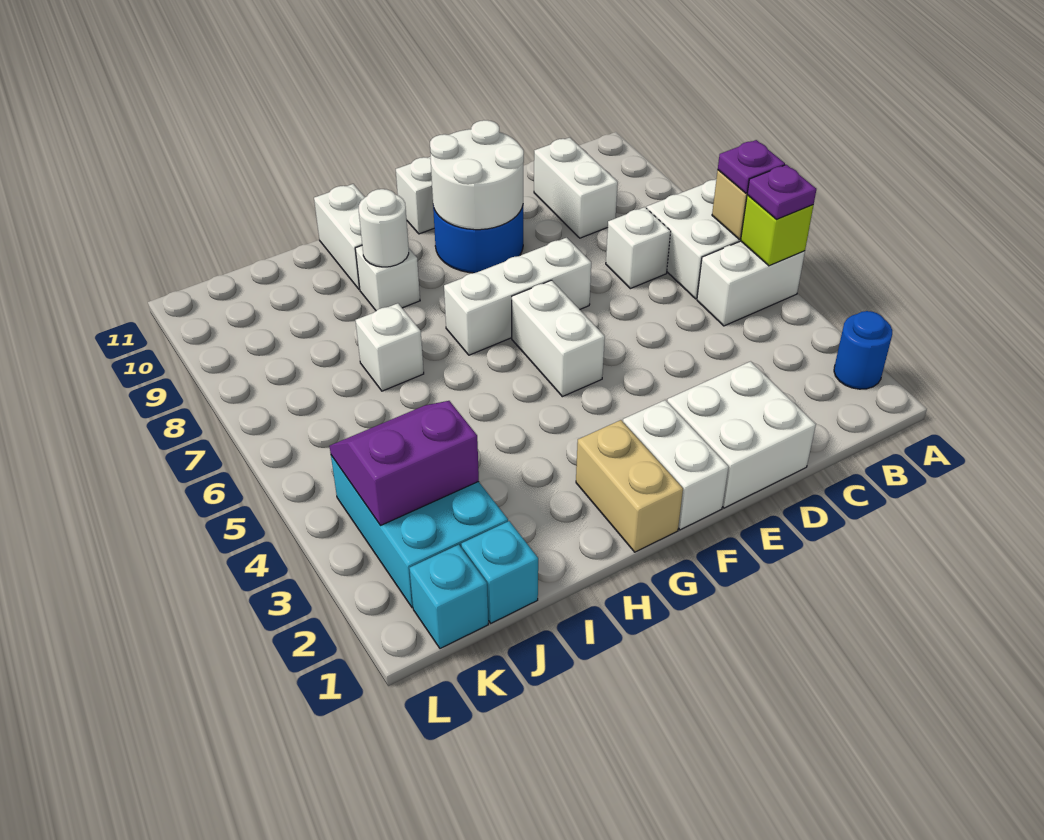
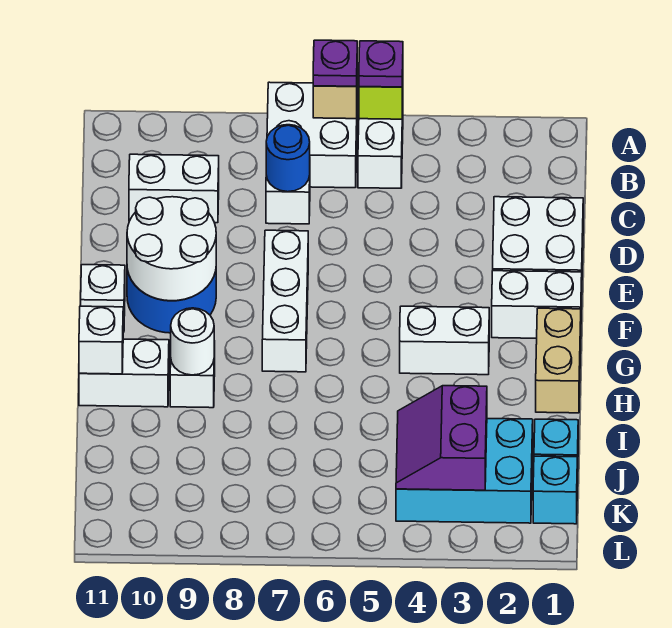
blue 1x1 round brick [834,311,892,389] -> blue 1x1 round brick moved to [266,125,310,192]
white 1x2 brick [512,280,605,397] -> white 1x2 brick moved to [400,306,489,375]
tan 1x2 brick [576,420,683,552] -> tan 1x2 brick turned to [536,308,581,413]
white 1x1 brick [355,303,424,391] -> white 1x1 brick moved to [79,306,123,374]

